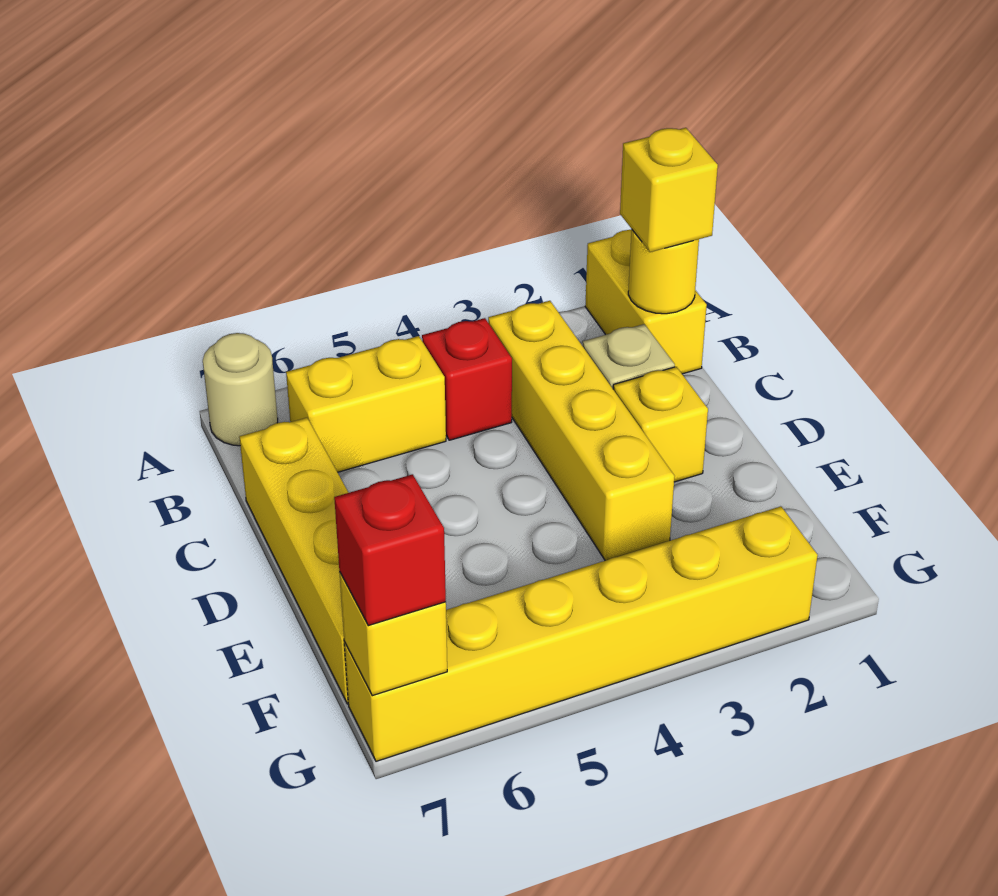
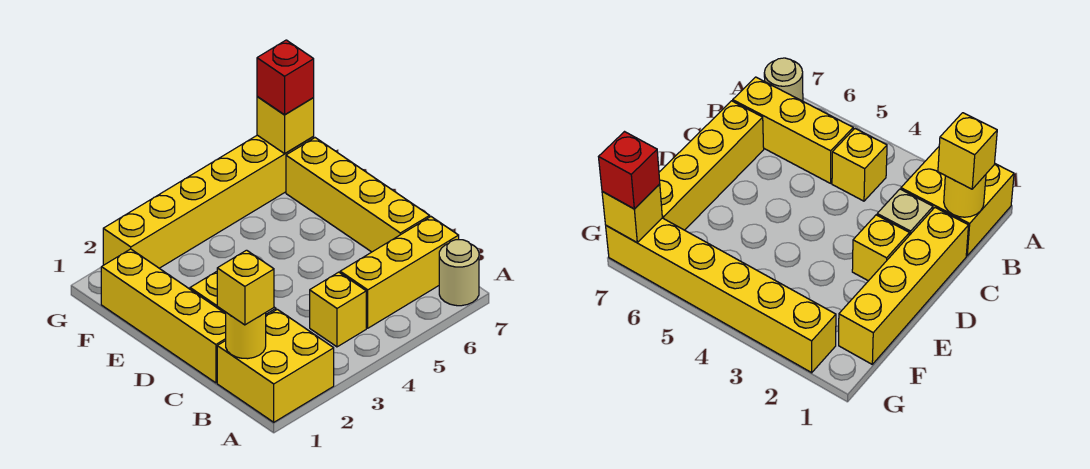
yellow 1x2 brick [585,230,707,374] -> yellow 2x2 brick [217,309,334,422]
yellow 1x4 brick [488,301,675,560] -> yellow 1x4 brick moved to [101,249,226,383]
red 1x1 brick [422,318,512,440] -> yellow 1x1 brick [310,272,366,347]
yellow 1x2 brick [286,336,446,472] -> yellow 1x3 brick [340,217,459,328]

